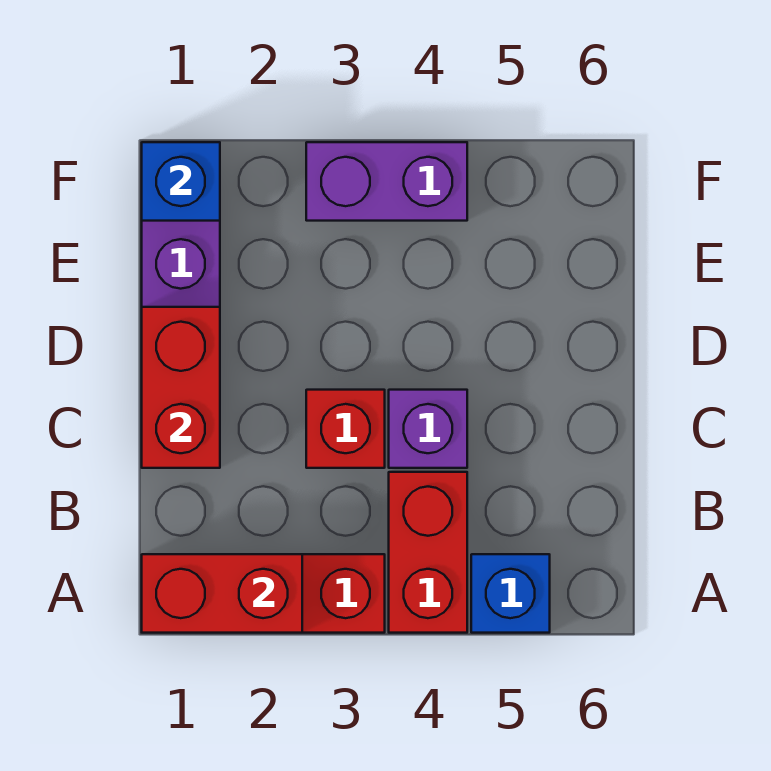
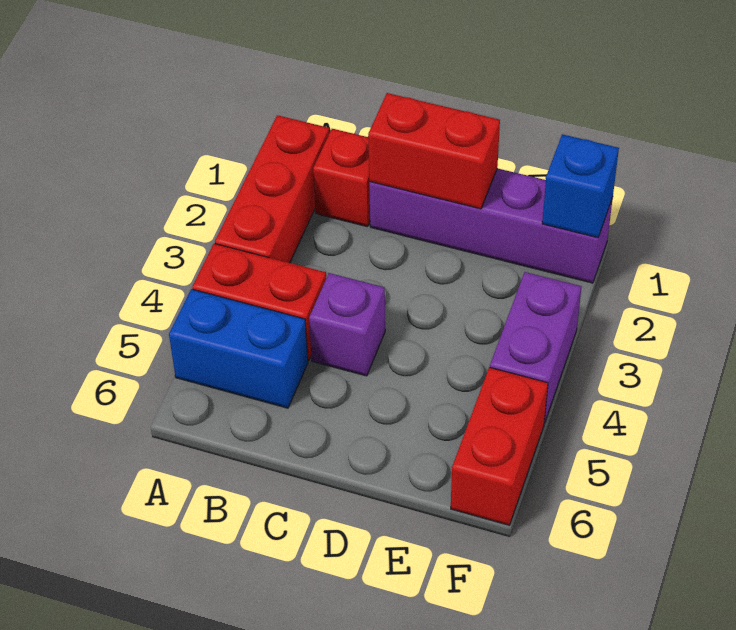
red 1x2 brick [142,554,302,633] -> red 1x2 brick moved to [451,367,548,525]
blue 1x1 brick [471,554,550,633] -> blue 1x2 brick [169,289,308,408]
red 1x1 brick [306,390,385,468] -> red 1x1 brick moved to [313,129,370,227]

